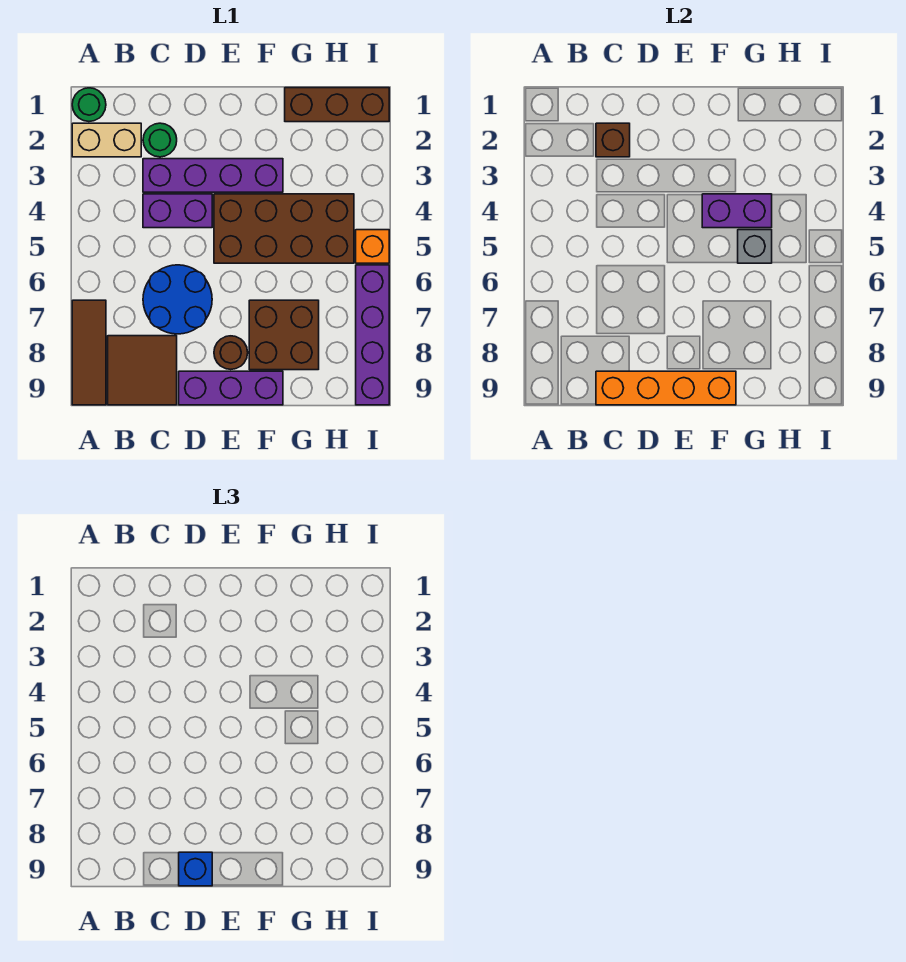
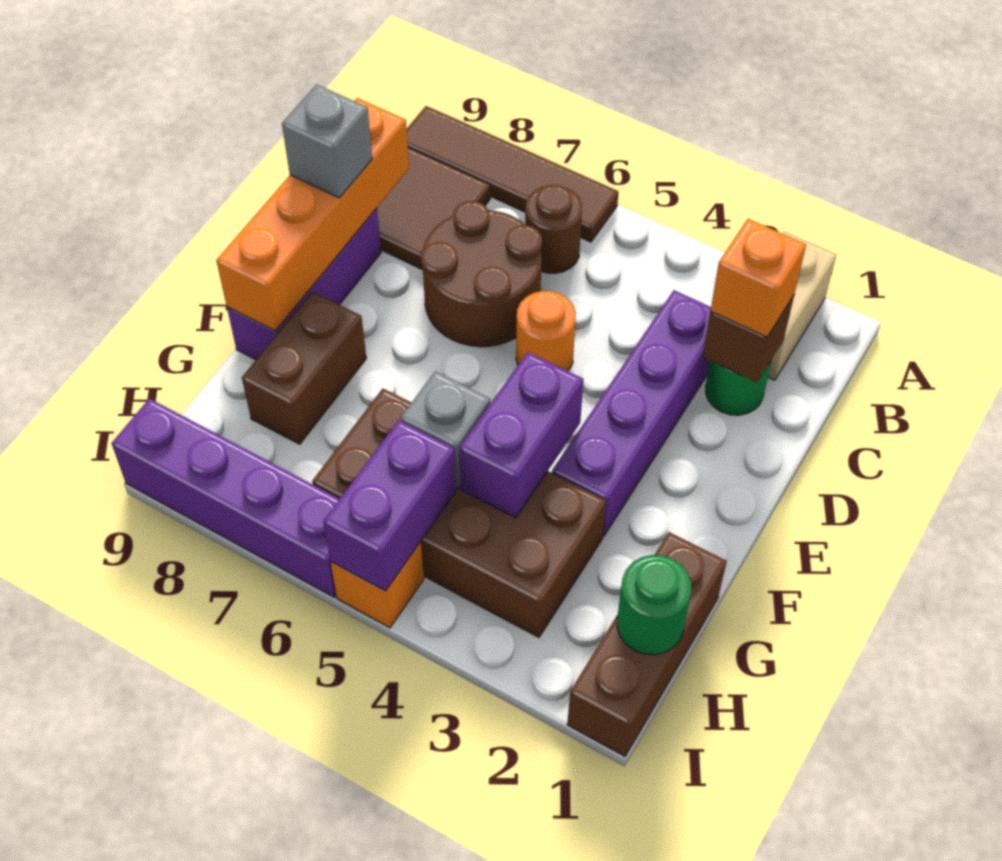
green 1x1 round brick [72,88,106,121] -> green 1x1 round brick moved to [617,555,691,655]
brown 1x3 tile [72,300,106,405] -> brown 1x4 tile [406,106,618,242]
none -> orange 1x1 brick [710,219,806,337]
purple 1x2 brick [143,194,212,228] -> purple 1x2 brick moved to [323,420,456,591]
blue 2x2 round brick [143,265,212,334] -> brown 2x2 round brick [421,201,542,347]
none -> orange 1x1 round brick [516,291,576,371]
blue 1x1 brick [179,852,212,886] -> grey 1x1 brick [282,84,372,198]
brown 2x4 brick [214,194,354,263] -> brown 2x4 brick turned to [312,389,606,637]
brown 1x1 round brick [214,336,248,369] -> brown 1x1 round brick moved to [525,185,582,273]
brown 2x2 brick [249,300,319,370] -> brown 1x2 brick [242,292,366,444]

